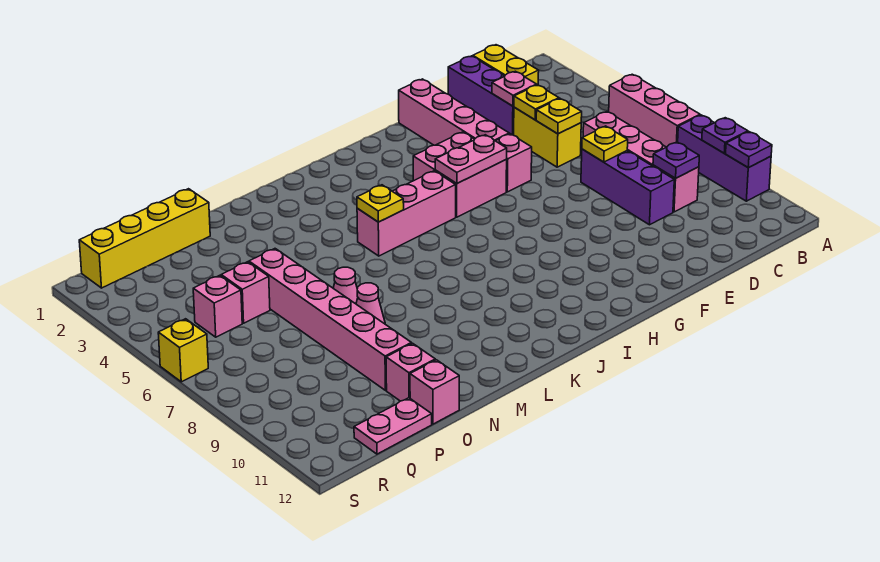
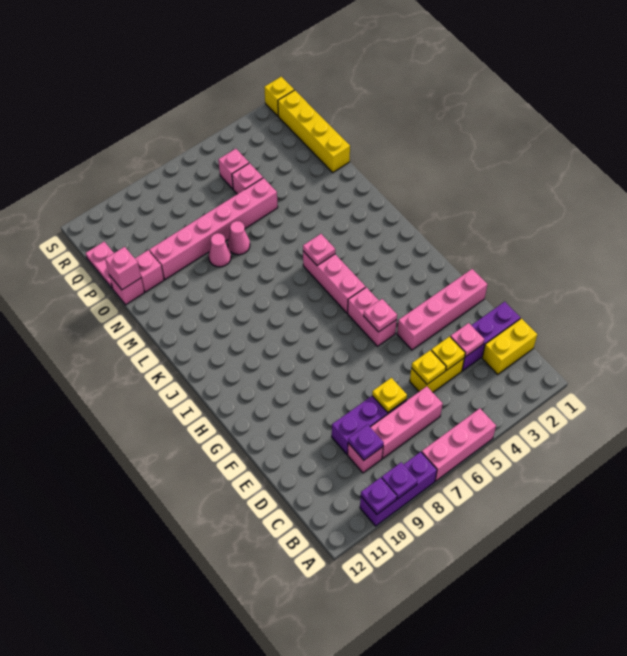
pink 1x1 brick [496,134,532,192] -> pink 1x1 brick moved to [105,247,141,290]
pink 2x2 brick [413,132,507,217] -> pink 1x2 brick [348,287,397,346]
pink 1x2 plate [435,135,507,183] -> pink 1x1 plate [364,299,397,332]
yellow 1x1 plate [357,185,404,222] -> pink 1x1 plate [303,234,335,266]
yellow 1x1 brick [158,319,208,382] -> yellow 1x1 brick moved to [264,77,294,116]

